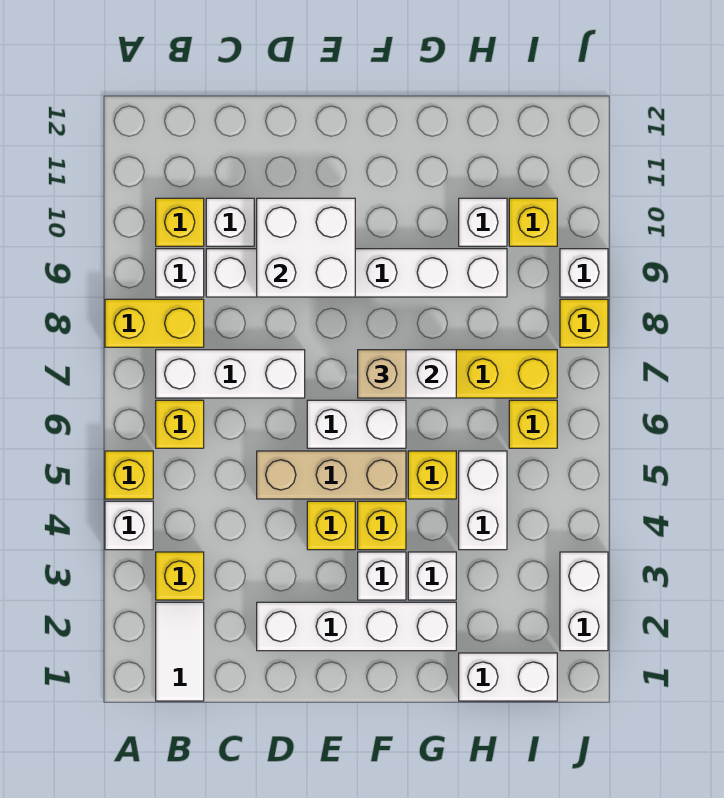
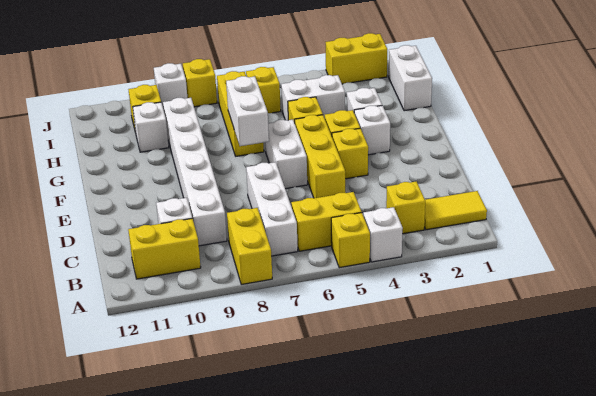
white 1x2 tile [156,602,204,701] -> yellow 1x2 tile [424,191,487,230]
yellow 1x1 brick [156,400,204,448] -> yellow 1x2 brick [291,192,362,251]
white 1x1 brick [156,249,204,297] -> none
yellow 1x1 brick [156,198,204,246] -> yellow 1x2 brick [128,218,201,279]
white 1x4 brick [257,602,456,651] -> none
tan 1x3 brick [257,451,406,499] -> yellow 1x3 brick [295,115,345,198]
white 2x2 brick [257,198,355,297] -> none
tan 1x1 brick [358,350,406,398] -> none
white 1x2 brick [560,552,608,651] -> yellow 1x2 brick [326,33,387,84]

